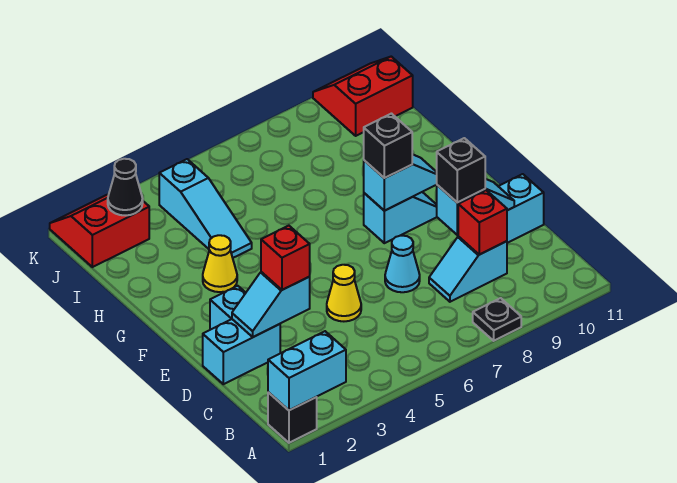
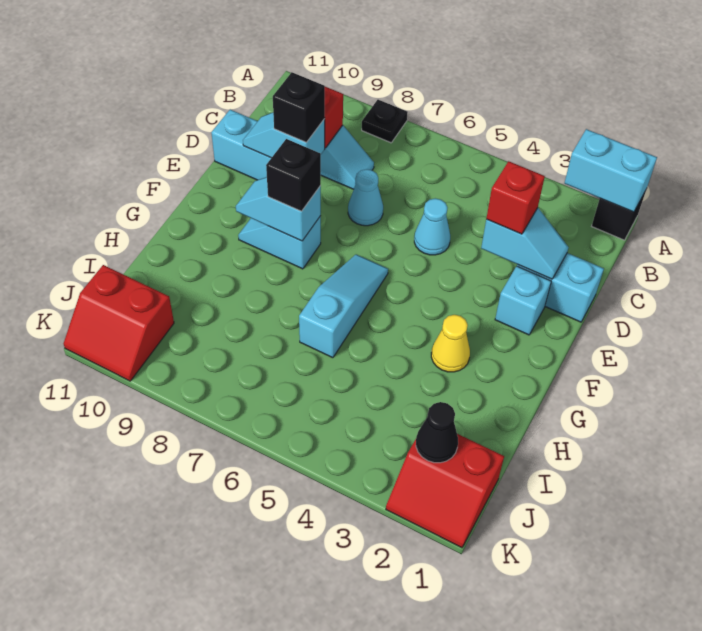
yellow 1x1 cone [327,265,361,321] -> cyan 1x1 cone [414,198,450,255]
cyan 1x3 slope [159,159,252,258] -> cyan 1x3 slope moved to [299,254,388,358]

